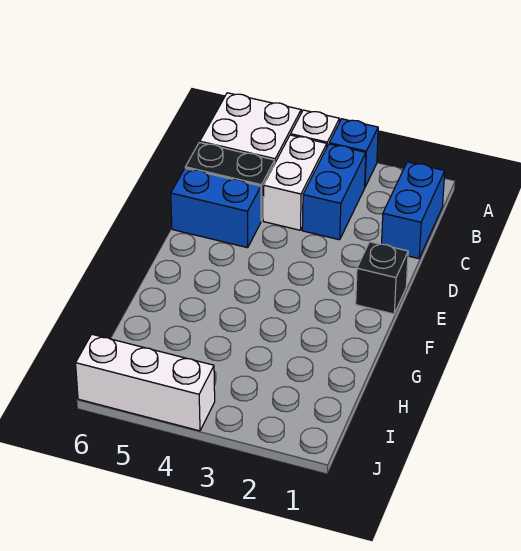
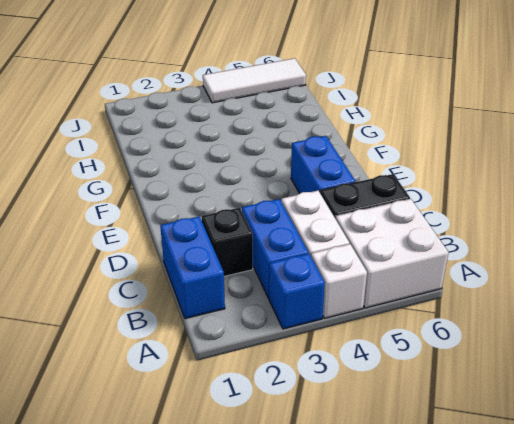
blue 1x2 brick [171,168,261,248] -> blue 1x2 brick turned to [291,136,356,193]
black 1x1 brick [356,242,408,314] -> black 1x1 brick moved to [202,208,253,276]
white 1x3 brick [76,334,215,431] -> white 1x3 tile [203,58,306,103]

